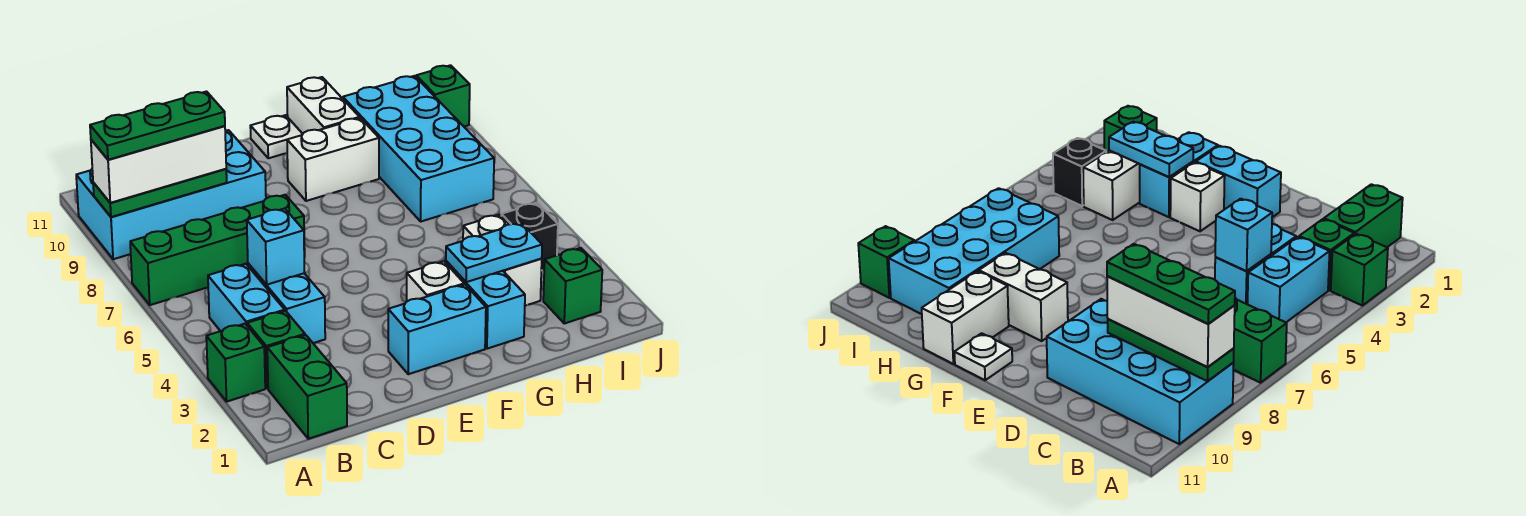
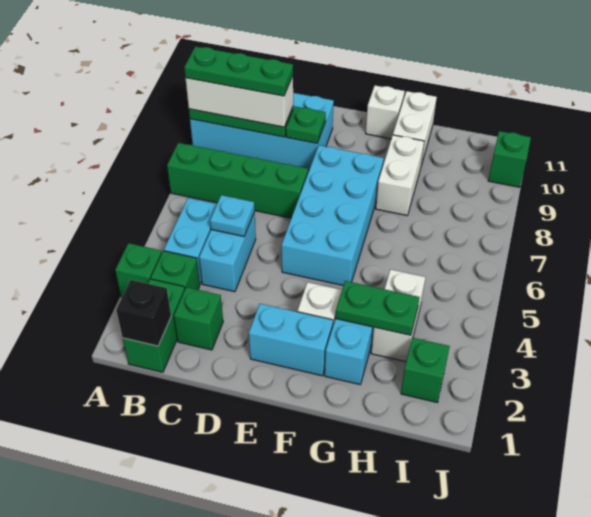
none -> green 1x1 brick [174,287,223,350]
cyan 1x1 brick [247,208,305,285] -> cyan 1x1 plate [210,195,254,236]
none -> green 1x1 plate [286,107,326,143]
white 1x2 brick [287,118,379,201] -> white 1x2 brick turned to [376,135,424,215]
white 1x1 plate [250,115,303,158] -> white 1x1 brick [366,85,405,139]
cyan 1x2 plate [446,223,542,282] -> green 1x2 plate [335,281,419,336]
cyan 2x4 brick [343,76,494,221] -> cyan 2x4 brick moved to [281,145,384,285]
black 1x1 brick [501,203,558,271] -> black 1x1 brick moved to [116,280,171,346]

